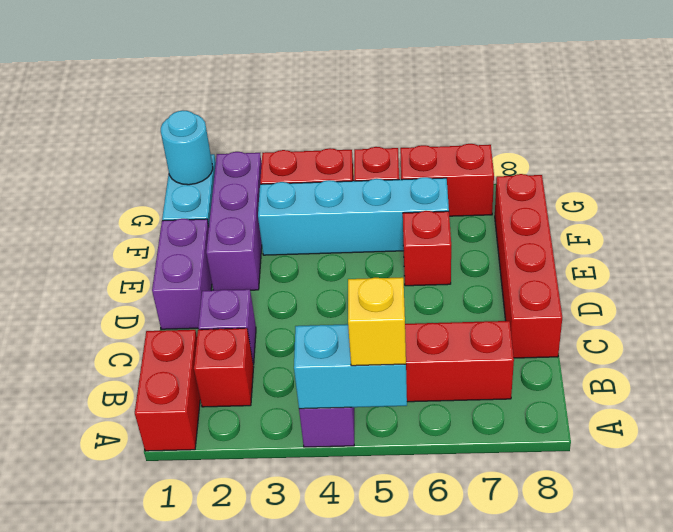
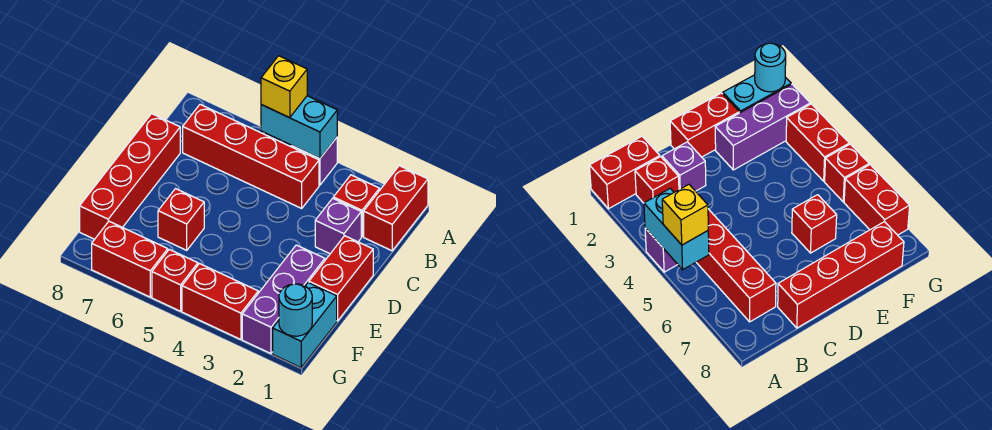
purple 1x2 brick [152,219,212,329] -> red 1x2 brick [309,236,373,321]
cyan 1x4 brick [258,177,449,255] -> none

